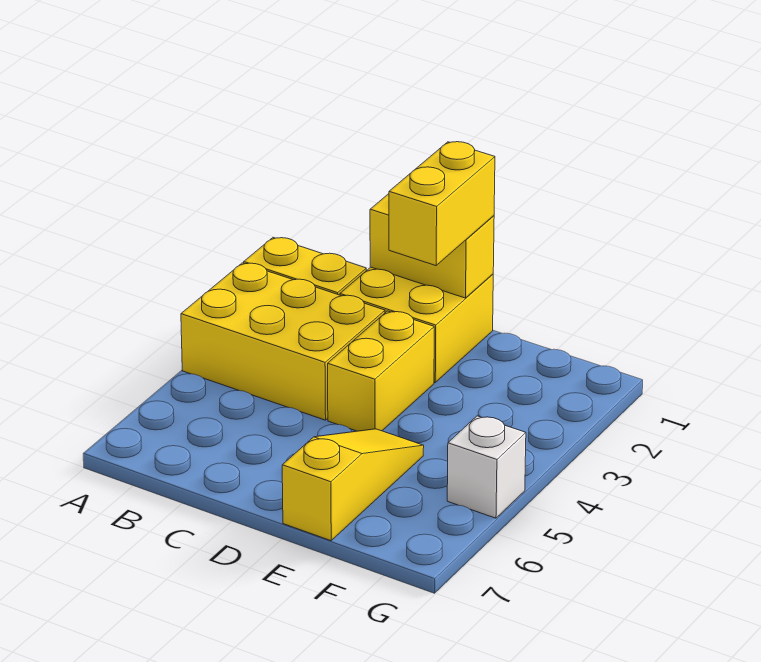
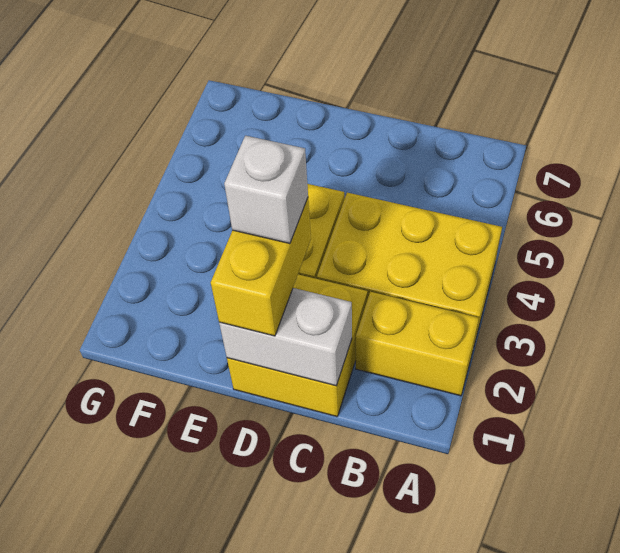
yellow 1x2 brick [370,194,494,298] -> white 1x2 brick [219,288,352,386]
yellow 1x3 slope [282,429,424,541] -> none
white 1x1 brick [447,416,526,518] -> white 1x1 brick moved to [224,136,308,244]

